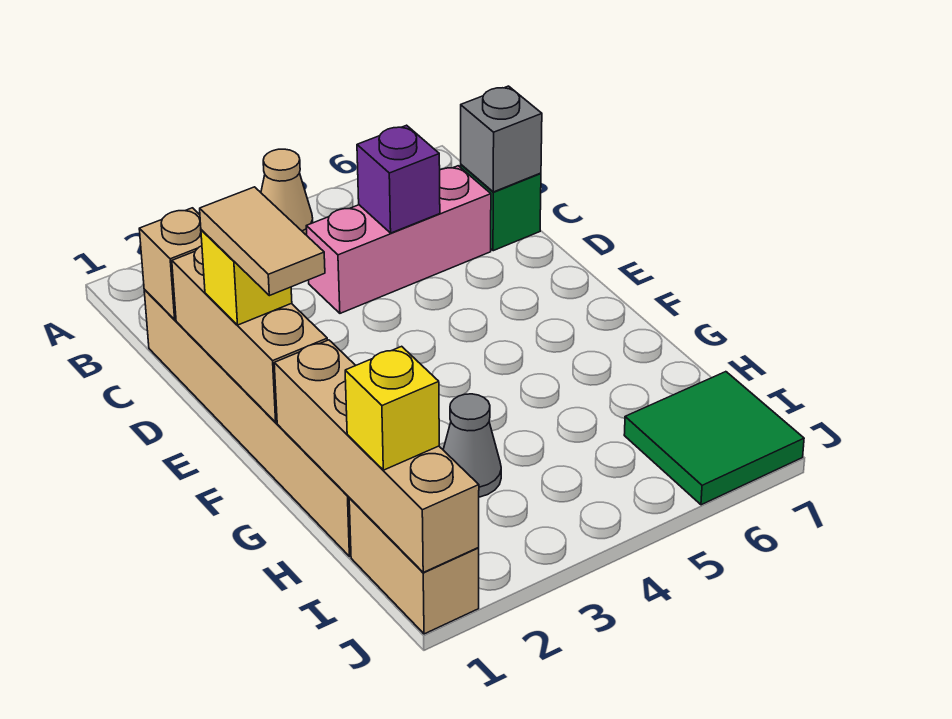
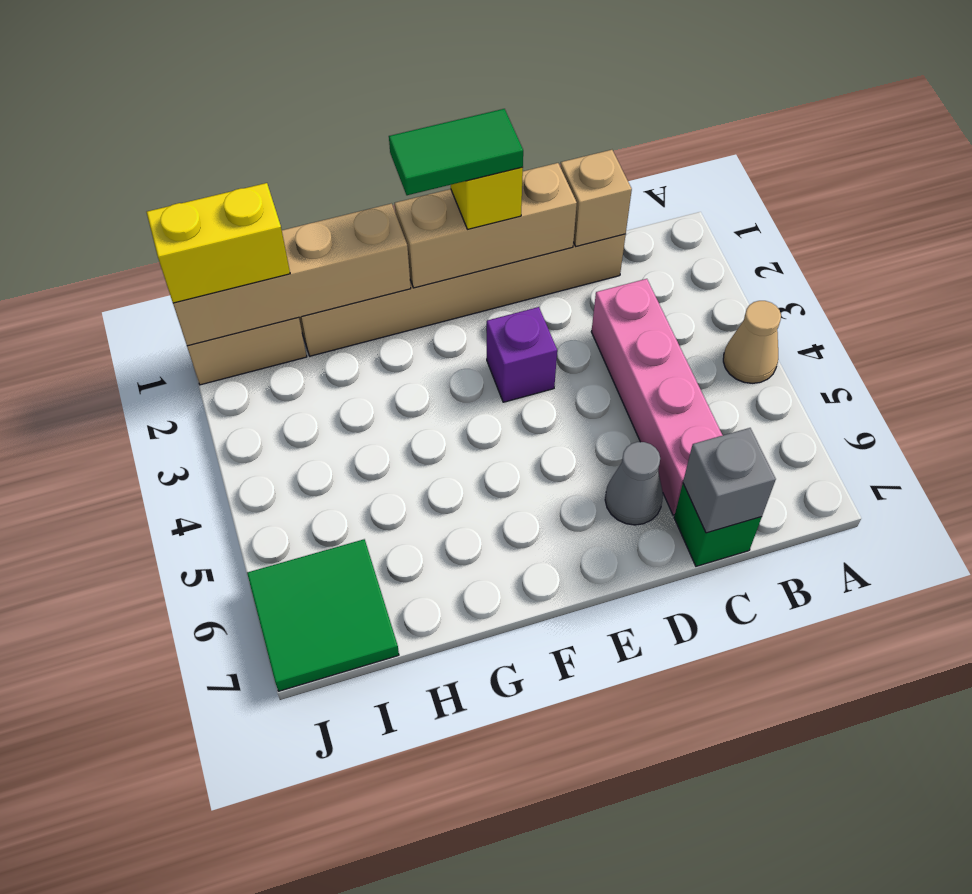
pink 1x3 brick [306,166,491,313] -> pink 1x4 brick [591,279,723,515]
purple 1x1 brick [357,125,440,233] -> purple 1x1 brick moved to [487,307,557,402]
tan 1x2 tile [200,187,325,296] -> green 1x2 tile [389,109,523,195]
grey 1x1 cone [443,394,501,497] -> grey 1x1 cone moved to [605,442,663,525]
yellow 1x1 brick [345,346,439,470] -> yellow 1x2 brick [147,183,290,303]

